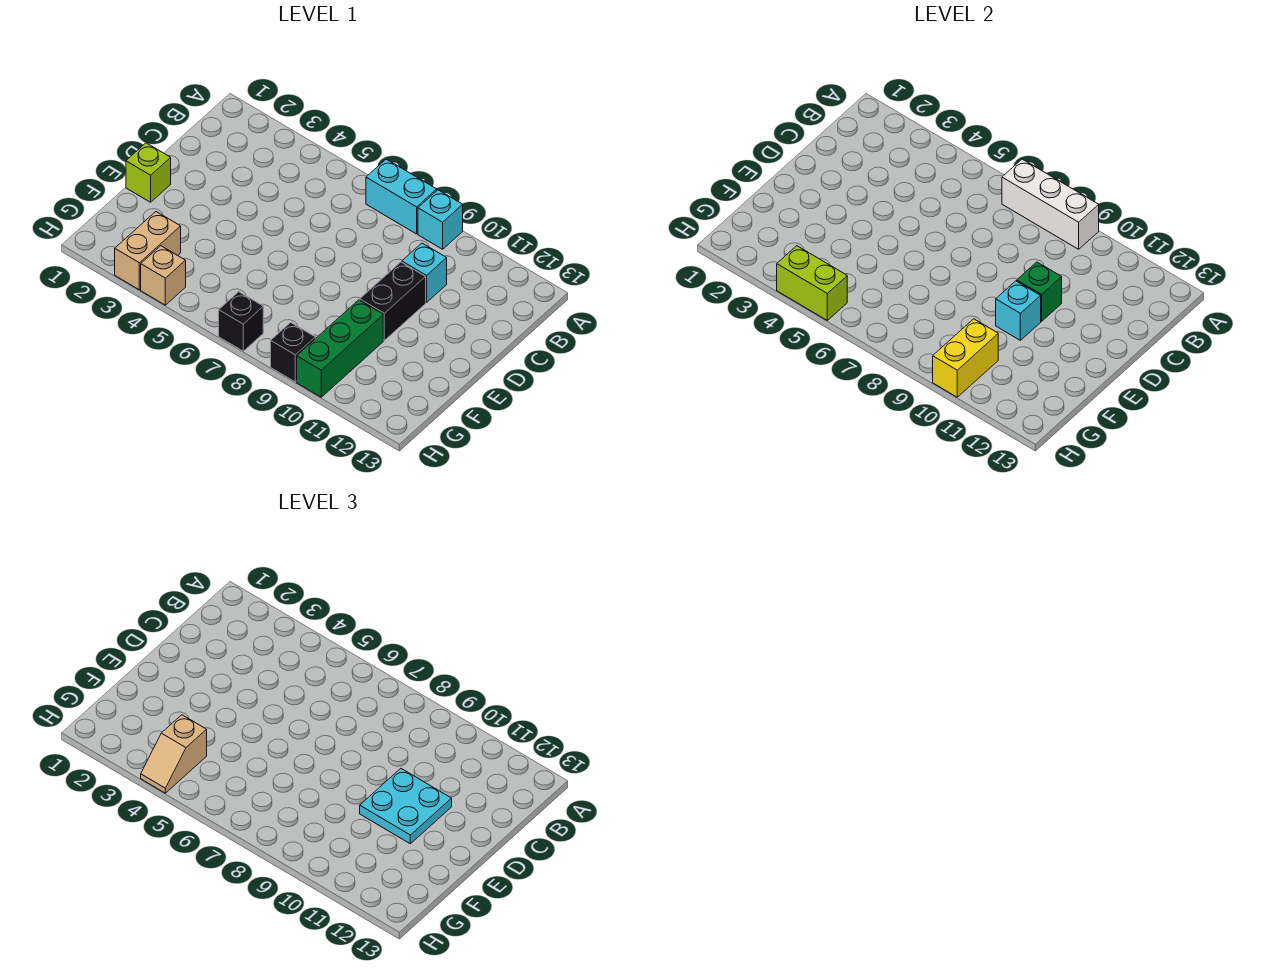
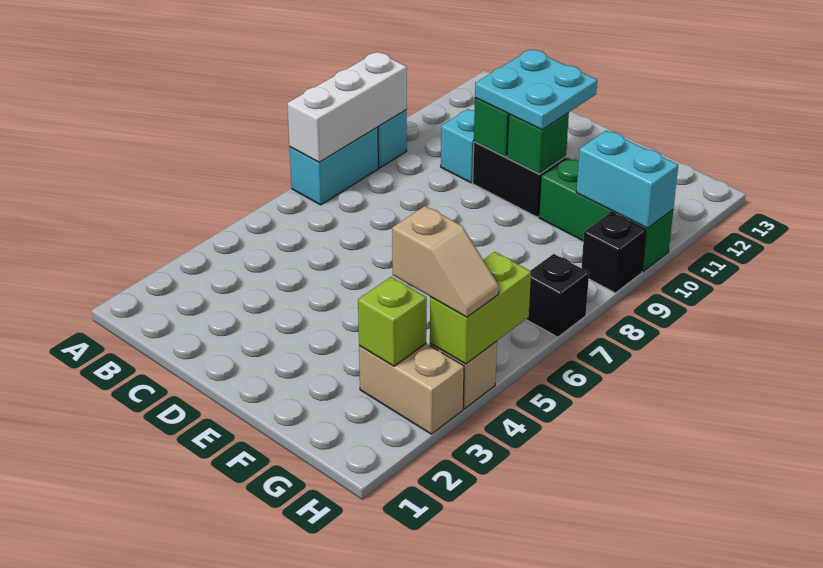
lime 1x1 brick [126,143,171,202] -> lime 1x1 brick moved to [358,277,427,366]
cyan 1x1 brick [996,281,1041,340] -> green 1x1 brick [507,113,569,174]
yellow 1x2 brick [933,319,998,397] -> cyan 1x2 brick [576,131,678,228]

